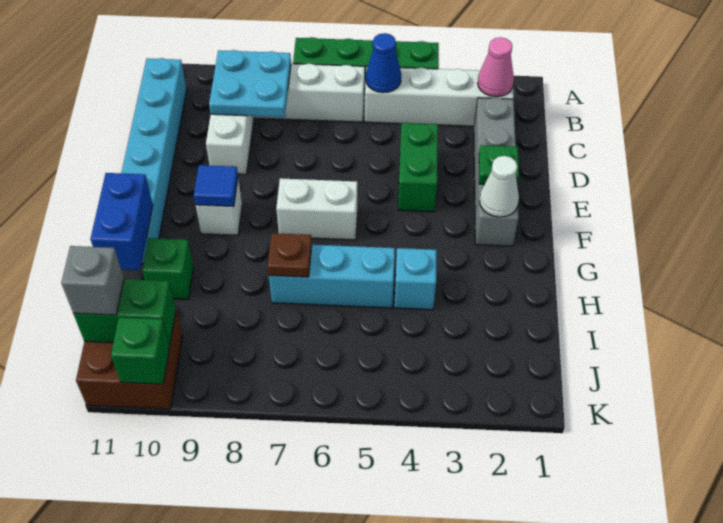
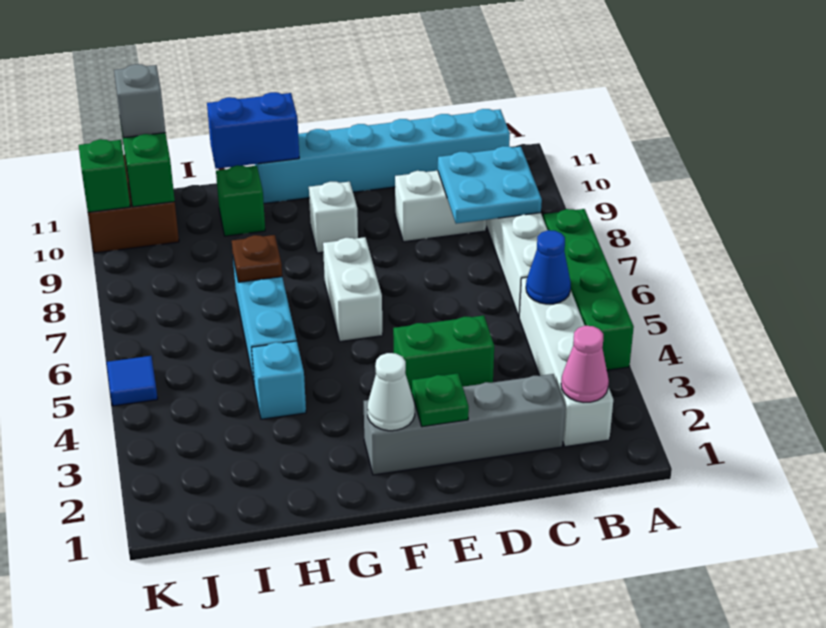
blue 1x1 tile [194,165,238,207] -> blue 1x1 tile moved to [107,356,158,406]

